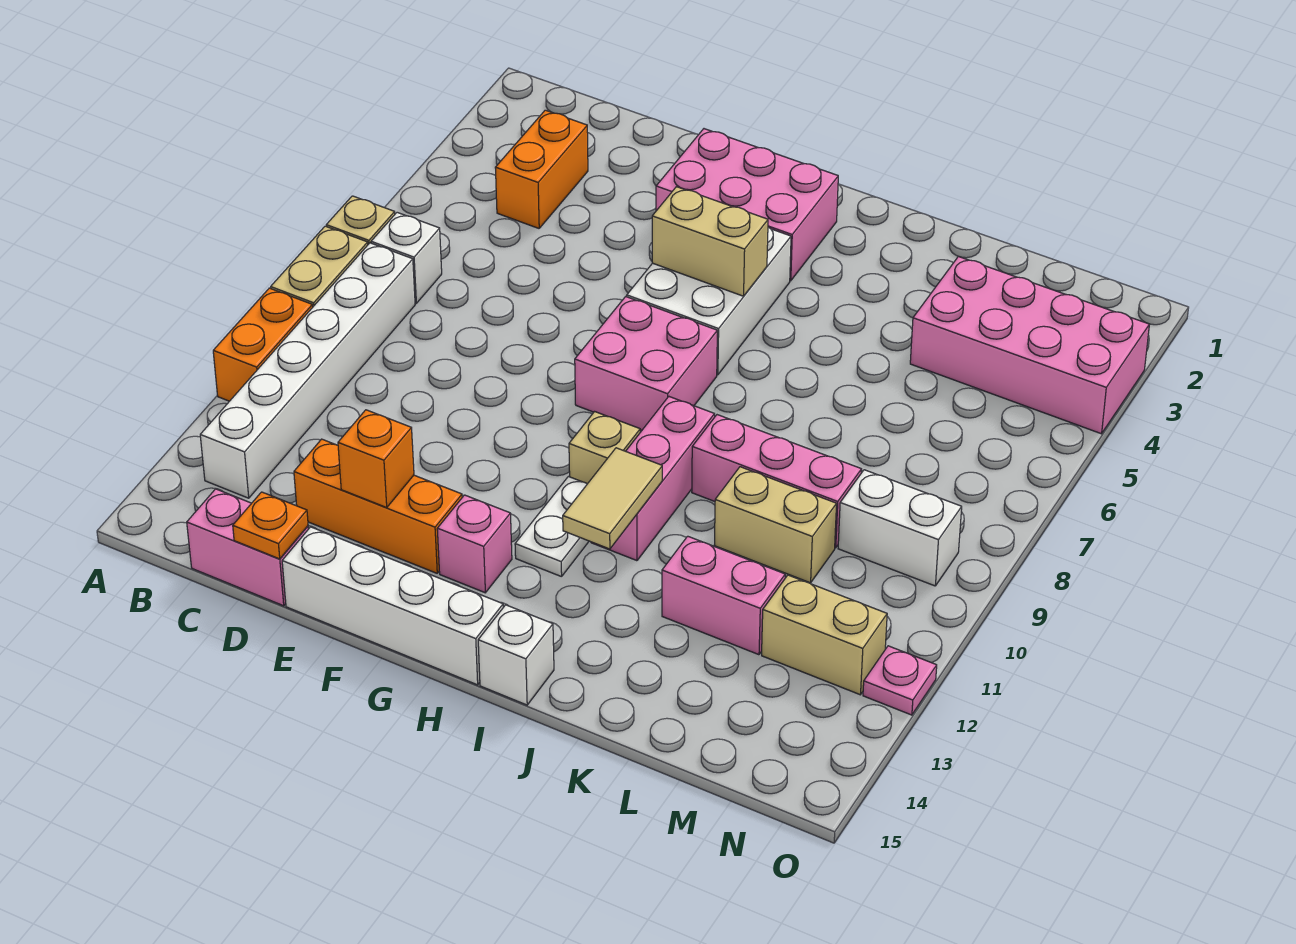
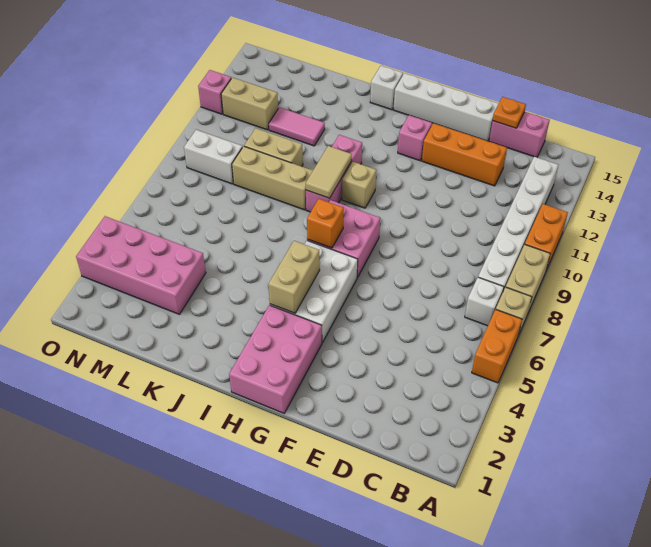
orange 1x2 brick [495,110,588,228] -> orange 1x2 brick moved to [472,309,522,383]
orange 1x1 brick [338,410,414,508] -> orange 1x1 brick moved to [307,199,344,248]
pink 2x3 brick [656,129,838,281] -> pink 2x3 brick turned to [229,305,322,413]
tan 1x2 brick [652,187,768,296] -> tan 1x2 brick turned to [268,241,320,313]
white 1x2 plate [515,477,589,577] -> none
tan 1x2 tile [563,448,662,549] -> tan 1x2 tile moved to [306,146,352,198]
pink 1x3 brick [692,415,862,548] -> tan 1x3 brick [232,146,313,210]
pink 1x2 brick [662,536,785,655] -> pink 1x2 tile [269,107,325,146]
pink 1x1 plate [863,646,937,715] -> pink 1x1 brick [198,70,231,114]

